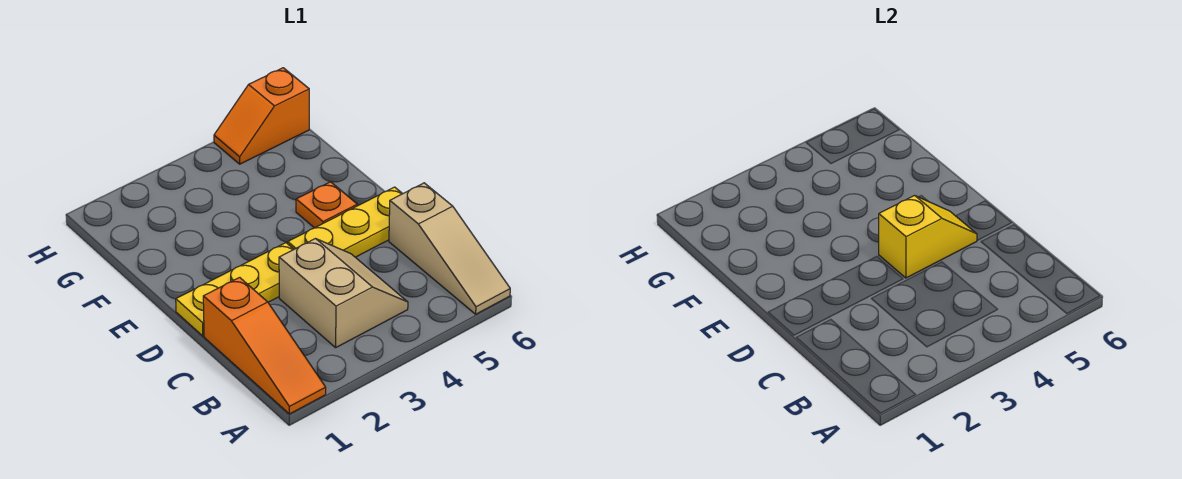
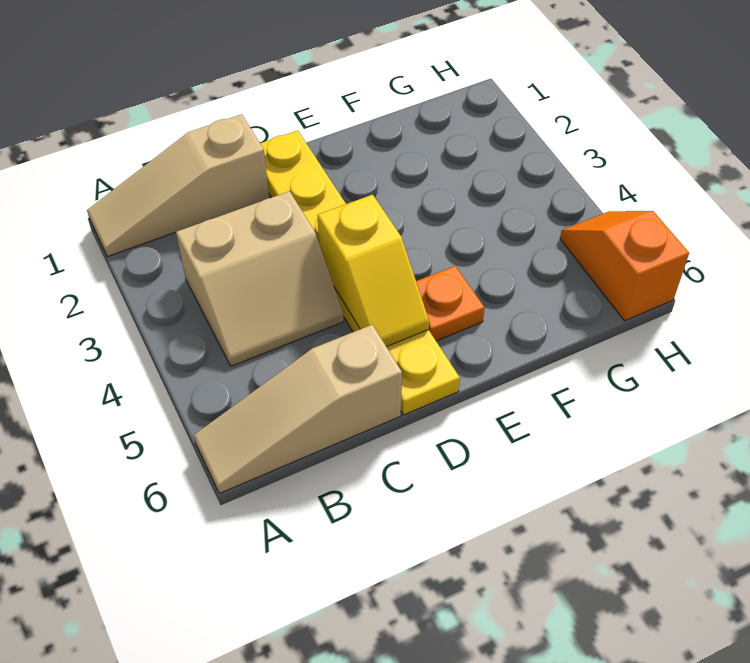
orange 1x3 slope [203,277,326,414] -> tan 1x3 slope [87,114,269,257]

